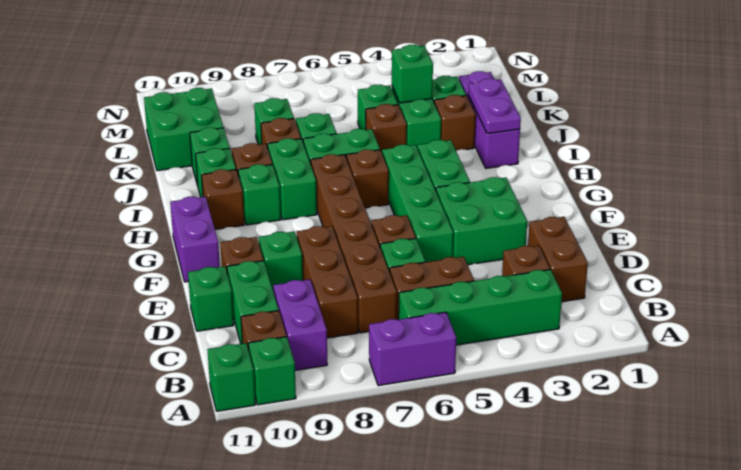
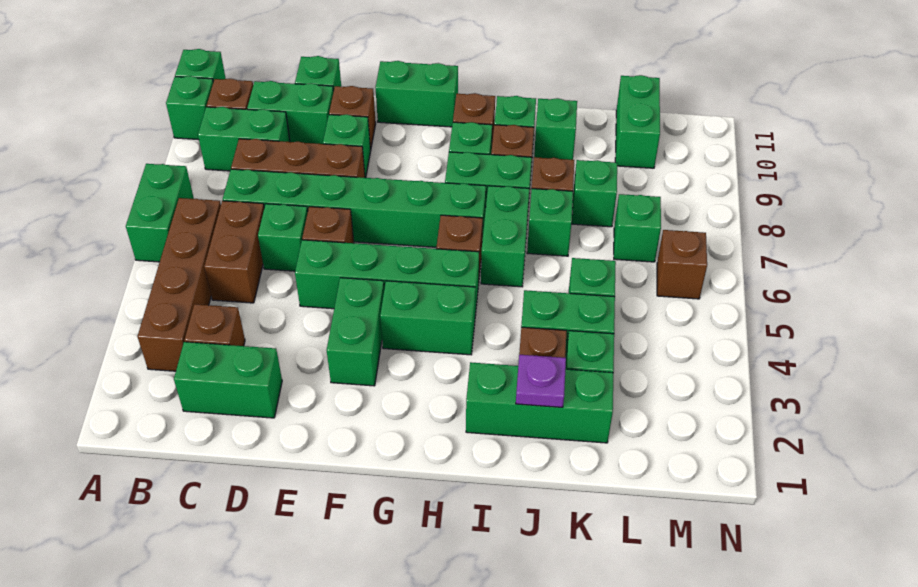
purple 1x2 brick [369,312,456,386] -> green 1x2 brick [126,164,194,262]
green 1x4 brick [399,270,562,345] -> brown 1x4 brick [138,198,221,371]
purple 1x2 brick [273,280,327,370] -> green 1x2 brick [198,107,290,171]
brown 1x2 brick [528,217,588,302] -> green 1x2 brick [174,342,282,418]
brown 1x6 brick [311,154,397,333] -> green 1x6 brick [223,169,486,247]
green 2x2 brick [436,177,527,265] -> green 1x2 brick [327,278,384,386]
purple 1x2 brick [170,197,220,282] -> green 1x2 brick [375,61,458,127]
purple 1x3 brick [459,71,520,168] -> green 1x3 brick [466,362,613,443]
purple 1x2 plate [468,79,521,134] -> purple 1x1 plate [516,355,566,407]
brown 1x1 brick [366,104,407,152] -> brown 1x1 brick moved to [657,230,707,299]
green 1x1 brick [392,45,433,103] -> green 1x1 brick moved to [614,194,661,262]
green 2x2 brick [144,88,223,171] -> green 1x2 brick [615,75,660,168]

